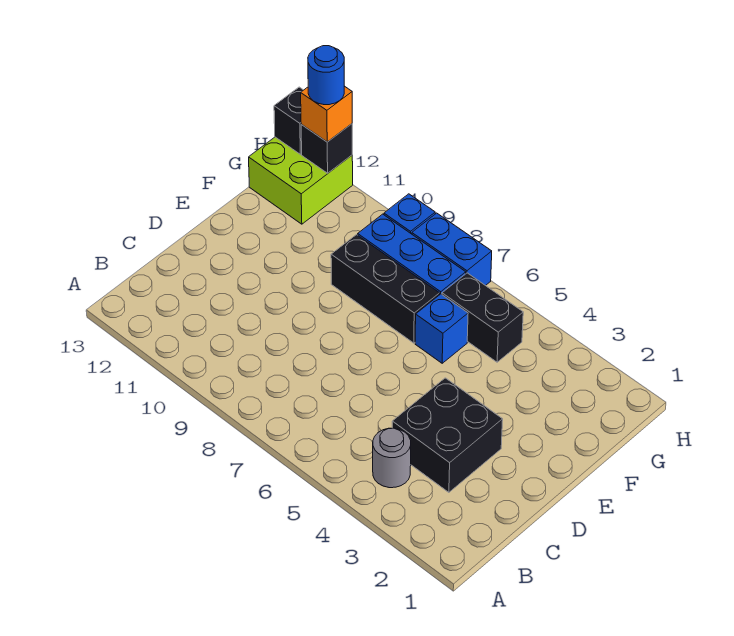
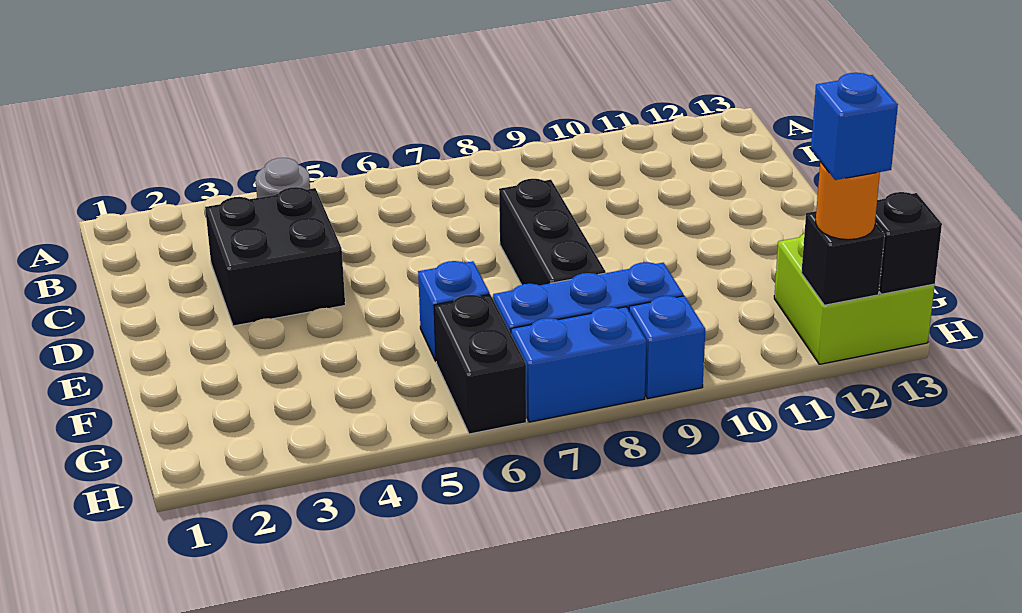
black 1x3 brick [331,235,440,343] -> black 1x3 brick turned to [499,179,606,285]
black 1x2 brick [442,273,523,362] -> black 1x2 brick turned to [434,295,526,434]
orange 1x1 brick [301,86,352,142] -> orange 1x1 round brick [815,162,880,240]
blue 1x1 round brick [308,46,344,105] -> blue 1x1 brick [811,73,898,180]

